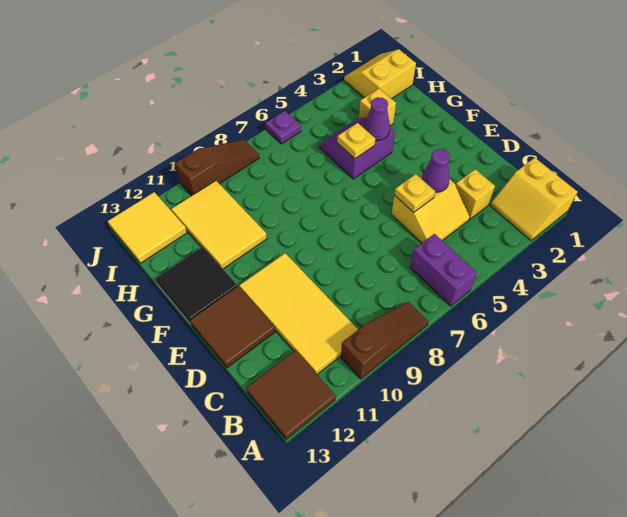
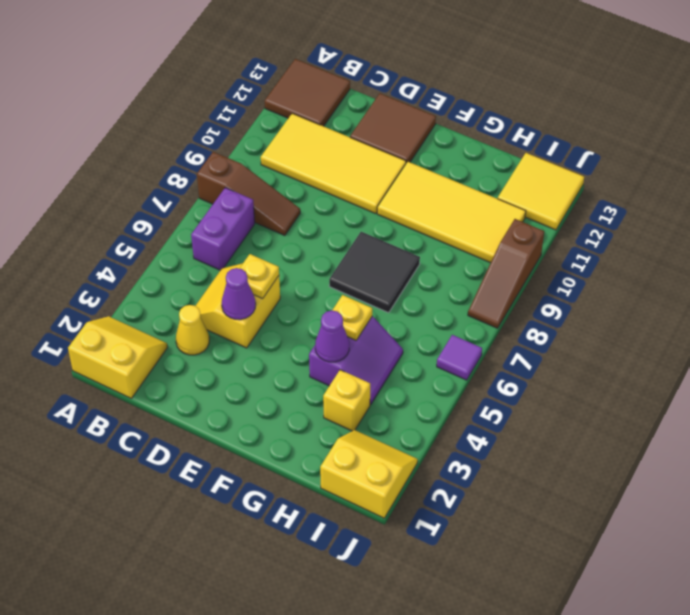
purple 1x2 brick [410,234,477,306] -> purple 1x2 brick turned to [191,188,255,270]
brown 1x3 slope [341,302,429,379] -> brown 1x3 slope turned to [197,152,300,235]
yellow 1x1 brick [456,169,495,219] -> yellow 1x1 cone [176,305,209,355]
black 2x2 tile [155,247,237,324] -> black 2x2 tile moved to [329,232,420,313]
yellow 2x3 tile [171,181,267,269] -> yellow 2x4 tile [377,162,526,263]
yellow 2x2 slope [344,49,416,99] -> yellow 2x2 slope turned to [320,430,418,518]
purple 1x1 plate [265,111,301,144] -> purple 1x1 tile [437,335,482,380]

